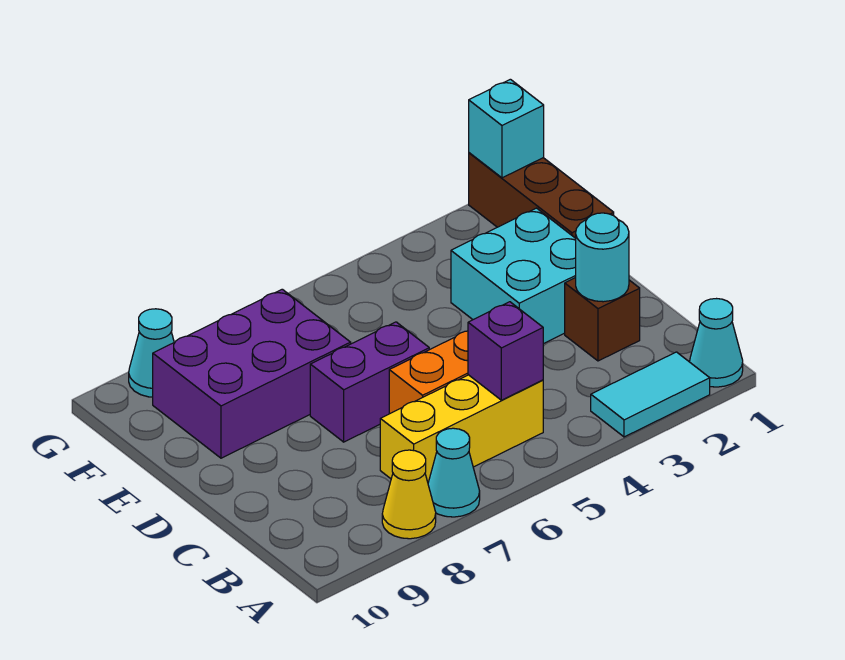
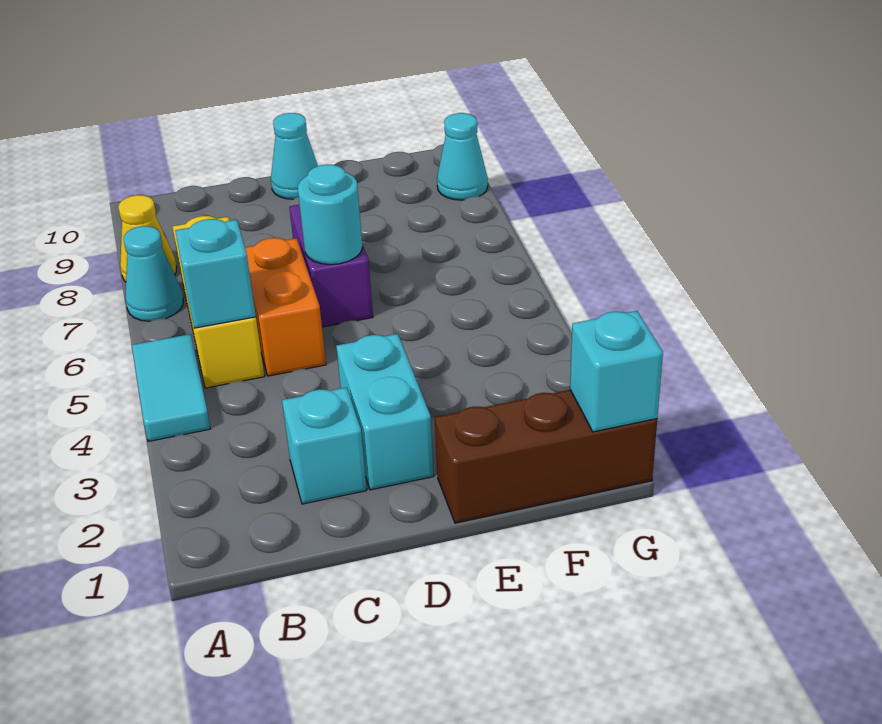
cyan 1x1 cone [690,299,743,387] -> cyan 1x1 cone moved to [271,113,318,199]
cyan 1x2 tile [591,352,710,437] -> cyan 1x2 tile moved to [132,334,210,441]
purple 1x1 brick [468,302,543,400] -> cyan 1x1 brick [175,219,256,328]
brown 1x1 brick [565,278,640,361] -> cyan 1x1 brick [282,387,367,504]
cyan 1x1 round brick [576,213,629,302] -> cyan 1x1 round brick moved to [298,164,363,265]
cyan 2x2 brick [451,208,576,344] -> cyan 1x2 brick [336,334,434,490]
purple 2x3 brick [153,289,351,458] -> none

